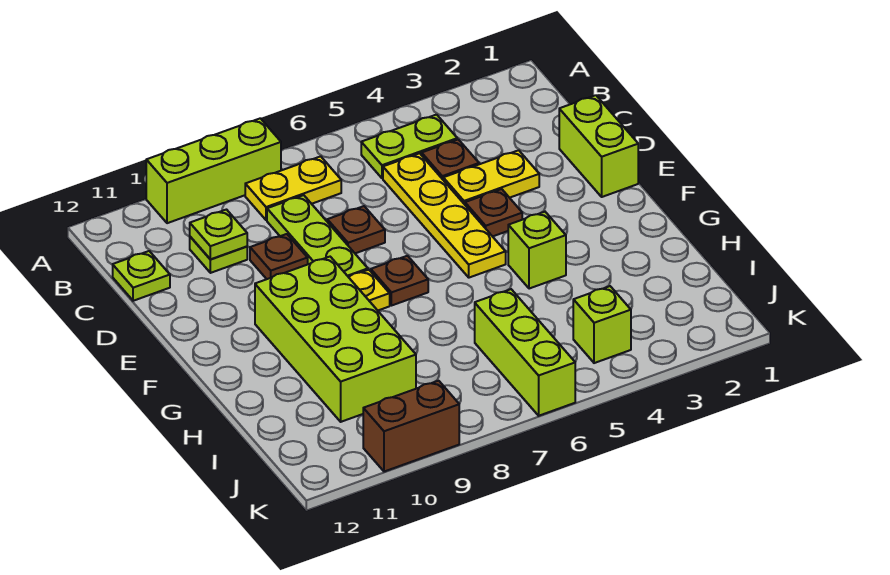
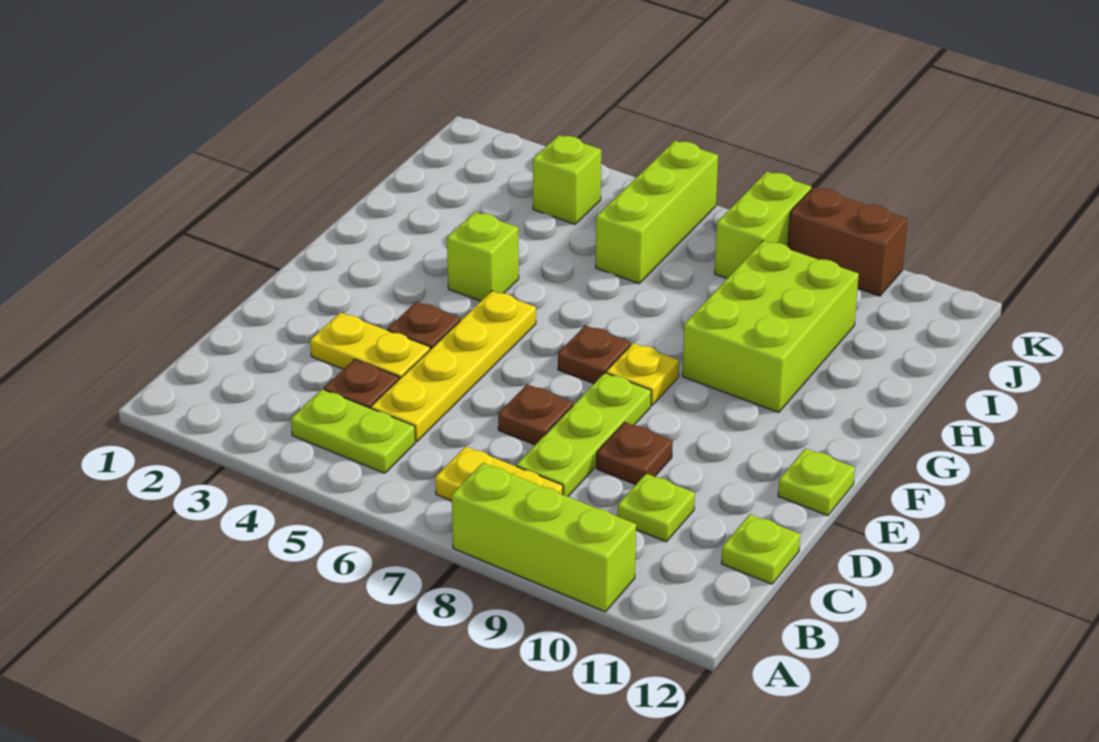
lime 1x1 plate [190,210,247,259] -> lime 1x1 plate moved to [778,448,855,516]
lime 1x2 brick [559,95,638,197] -> lime 1x2 brick moved to [715,172,811,278]
lime 2x4 brick [255,257,416,422] -> lime 2x3 brick [682,241,859,412]

